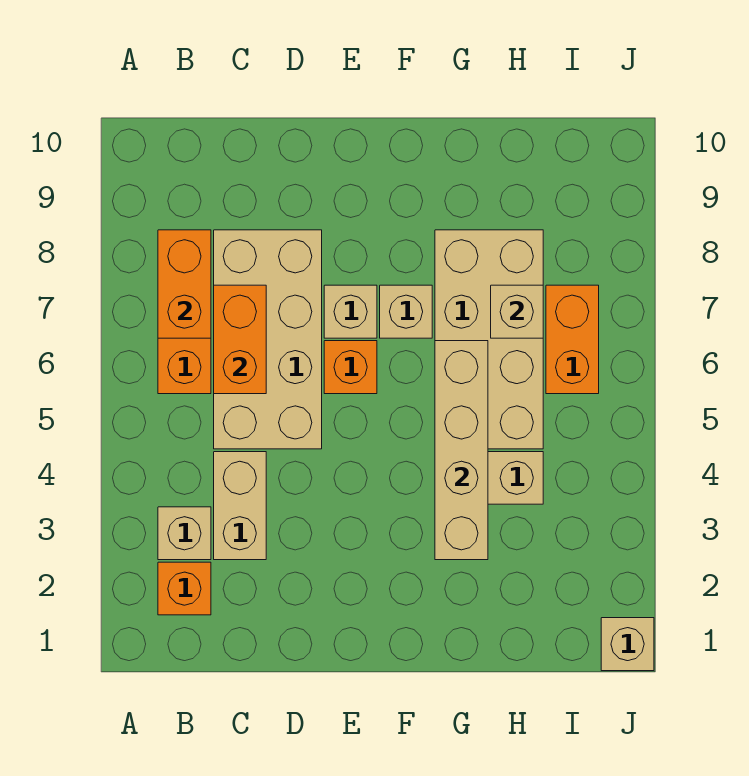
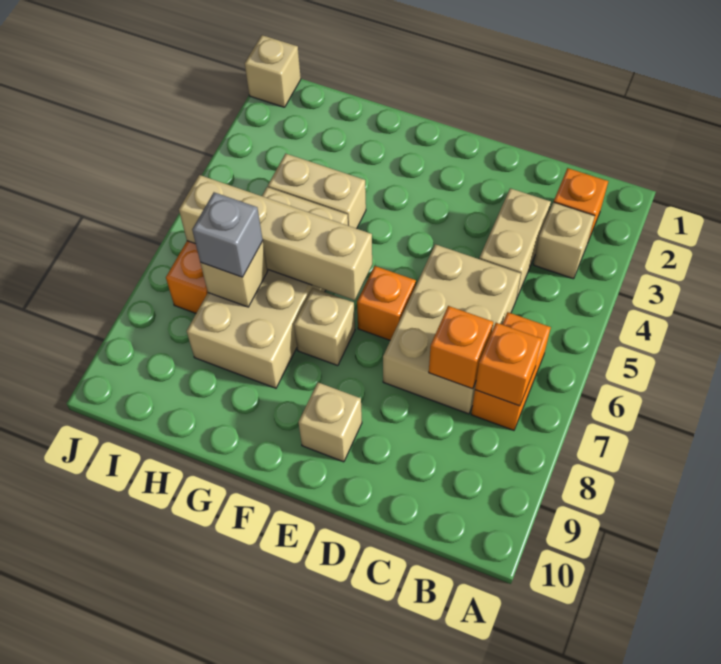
orange 1x2 brick [158,230,211,338] -> orange 1x1 brick [475,323,542,406]
tan 2x4 brick [214,230,322,449] -> tan 2x3 brick [383,244,521,414]
orange 1x2 brick [214,285,266,394] -> orange 1x1 brick [429,306,493,389]
tan 1x1 brick [324,285,377,338] -> tan 1x1 brick moved to [298,383,362,462]
tan 1x4 brick [435,341,488,560] -> tan 1x4 brick turned to [179,175,372,300]
none -> grey 1x1 brick [192,192,263,277]

